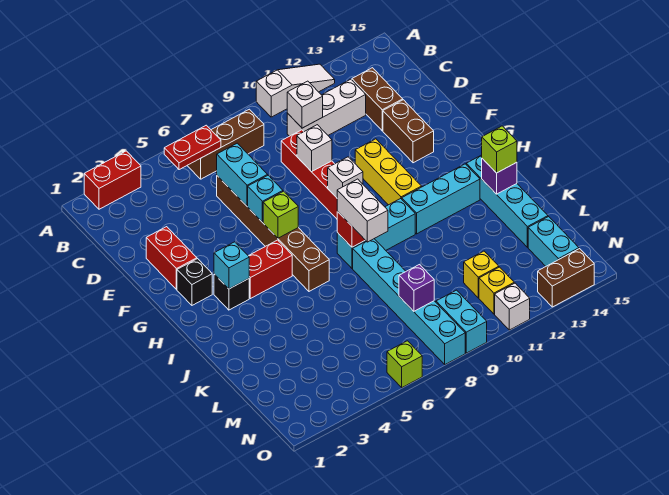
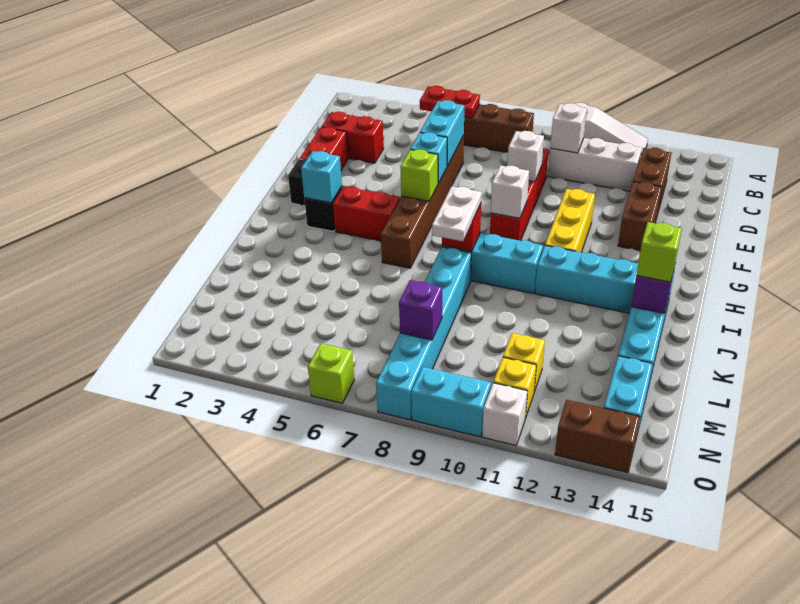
red 1x2 brick [84,151,141,209] -> red 1x2 brick moved to [321,112,384,163]
white 1x2 brick [337,179,388,242] -> white 1x2 plate [432,186,482,241]
cyan 1x2 brick [436,290,487,353] -> cyan 1x2 brick turned to [411,367,491,437]

